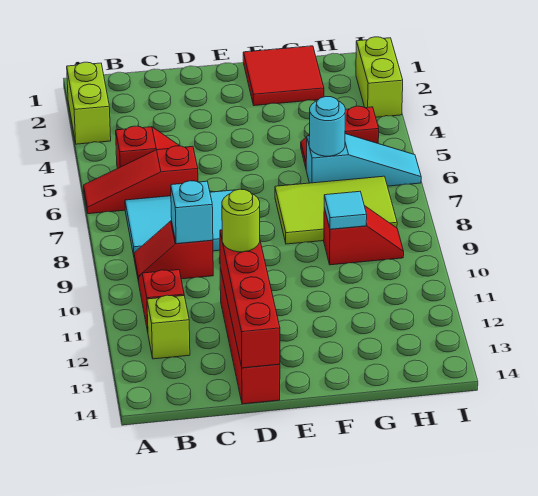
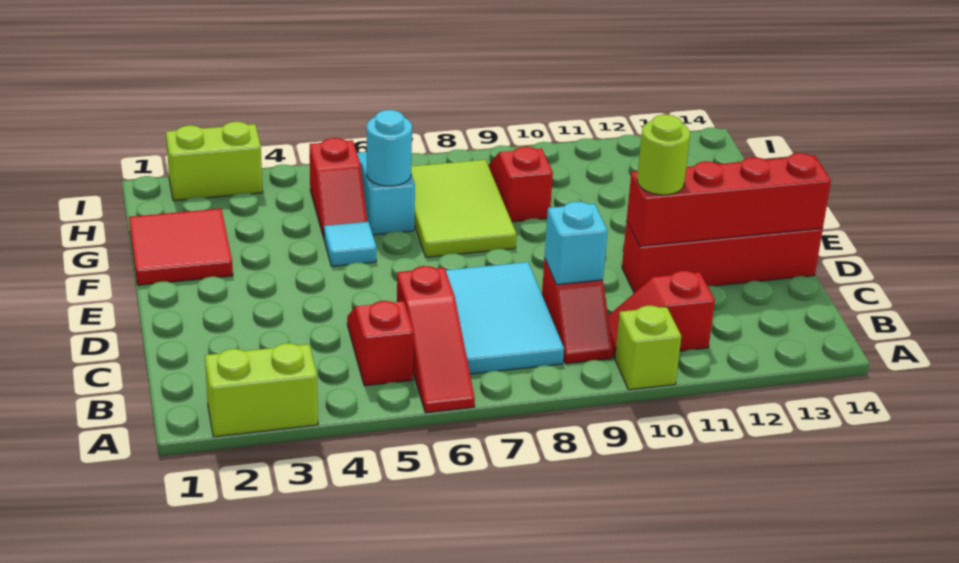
lime 1x1 brick [147,295,190,359] -> lime 1x1 brick moved to [615,306,681,390]
cyan 1x1 tile [324,191,367,229] -> cyan 1x1 tile moved to [324,222,376,266]

